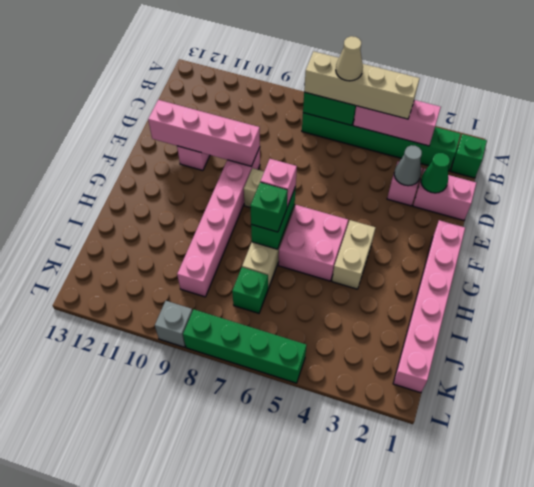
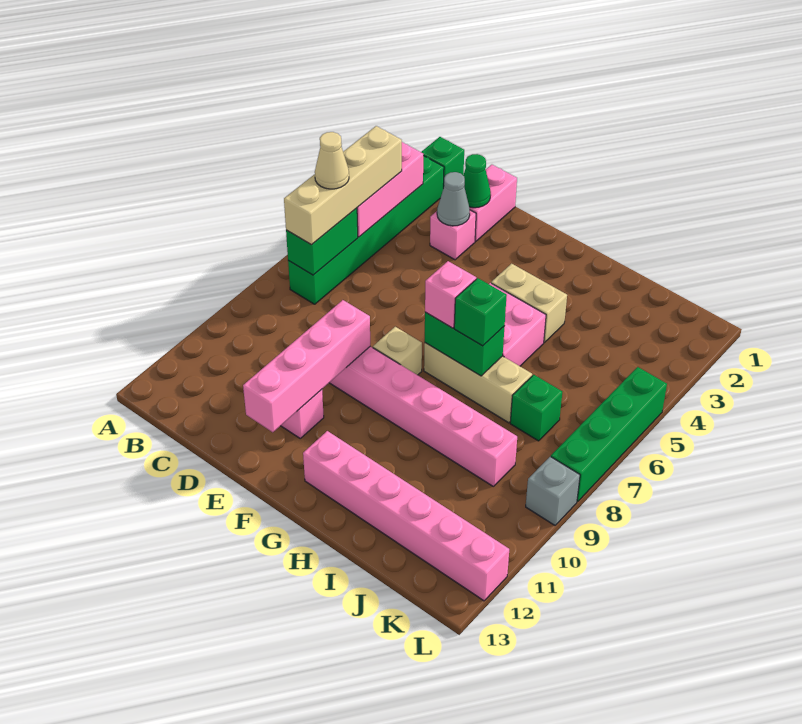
pink 1x6 brick [393,220,465,393] -> pink 1x6 brick moved to [303,431,509,601]

